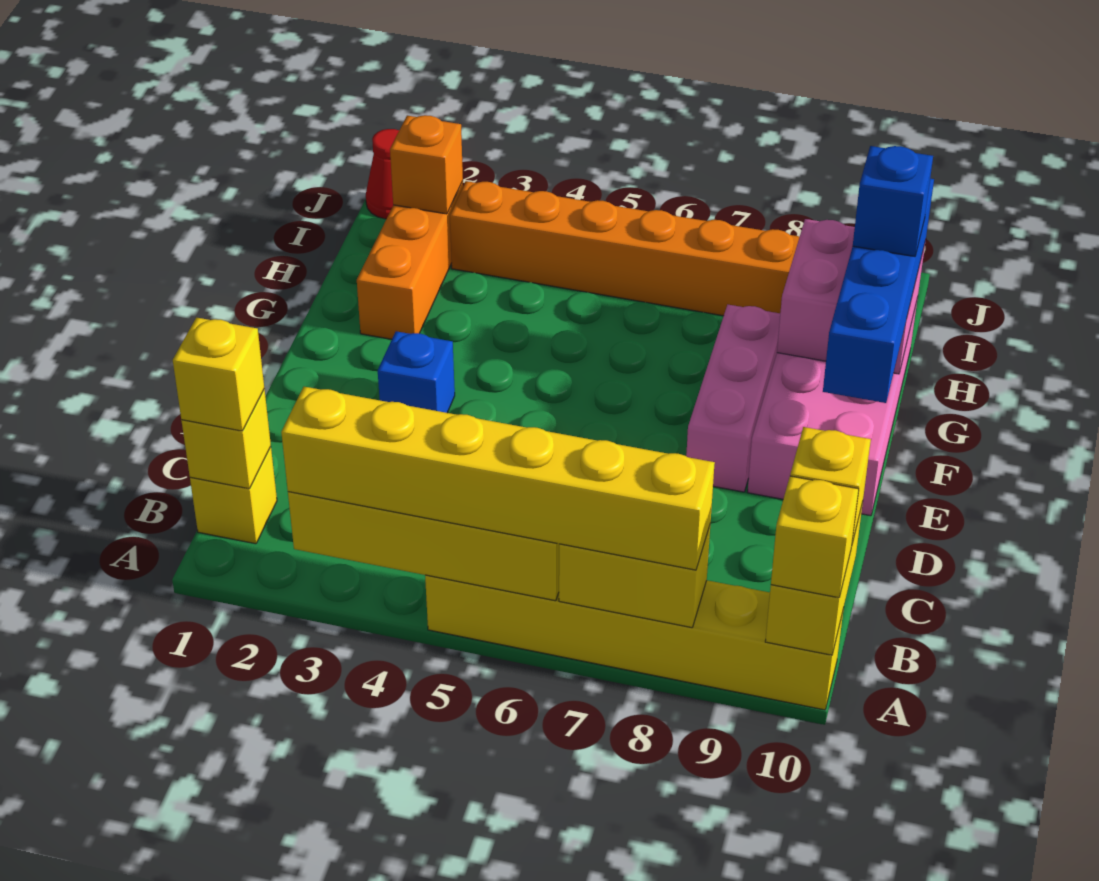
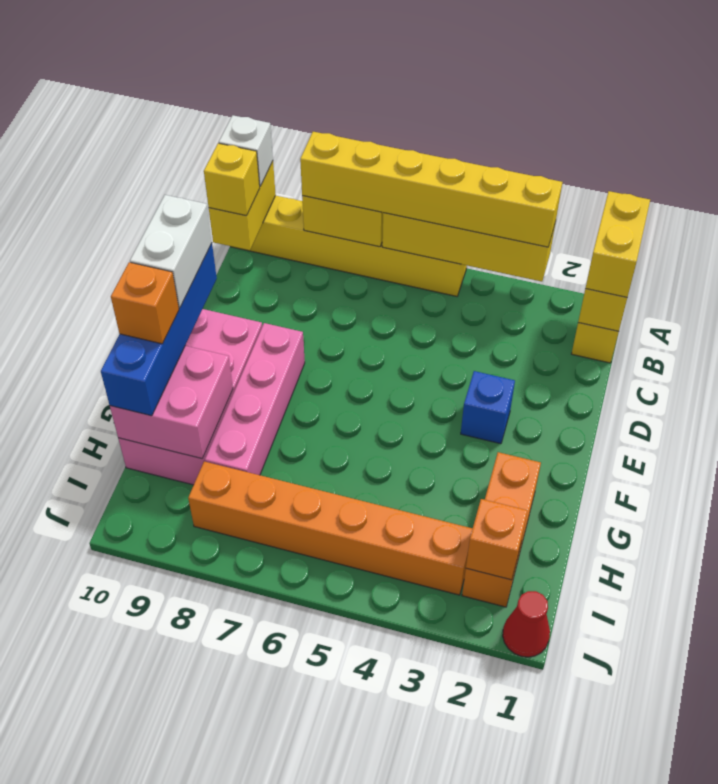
yellow 1x1 brick [771,476,859,598] -> white 1x1 brick [219,115,273,186]
yellow 1x1 brick [173,317,264,431] -> yellow 1x2 brick [585,191,650,297]
pink 1x3 brick [686,305,780,492] -> pink 1x4 brick [205,323,305,475]
none -> white 1x2 brick [130,195,212,308]
blue 1x1 brick [853,146,933,256] -> orange 1x1 brick [111,262,179,344]

